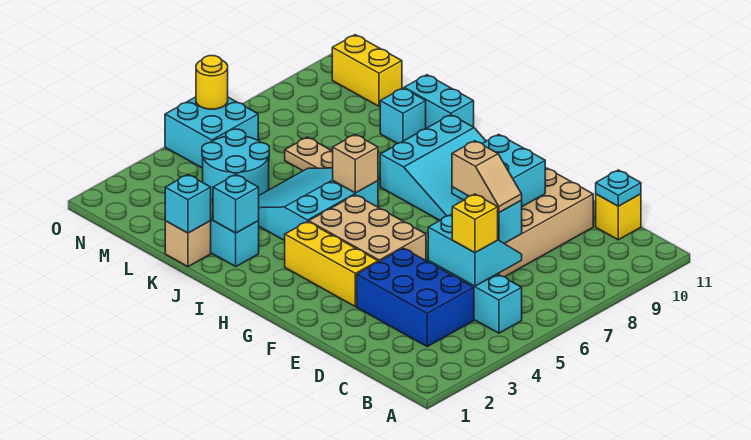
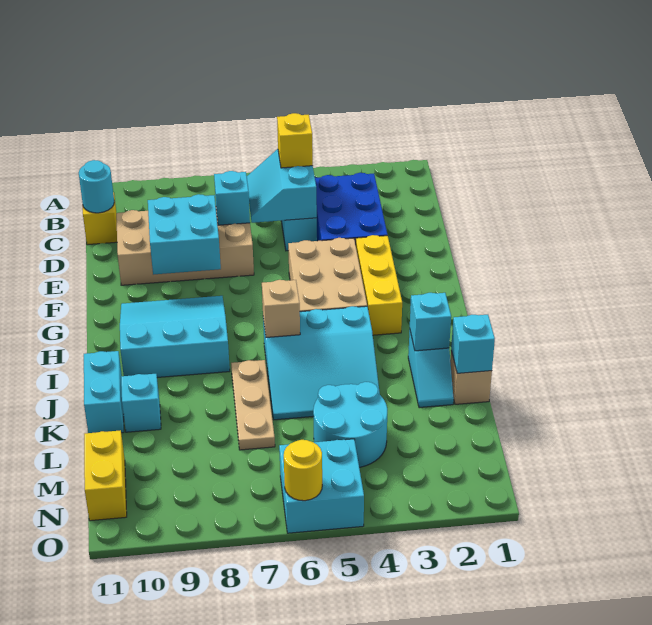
cyan 1x1 plate [596,170,641,206] -> cyan 1x1 round brick [79,160,114,213]
tan 1x2 slope [452,141,522,213] -> none

